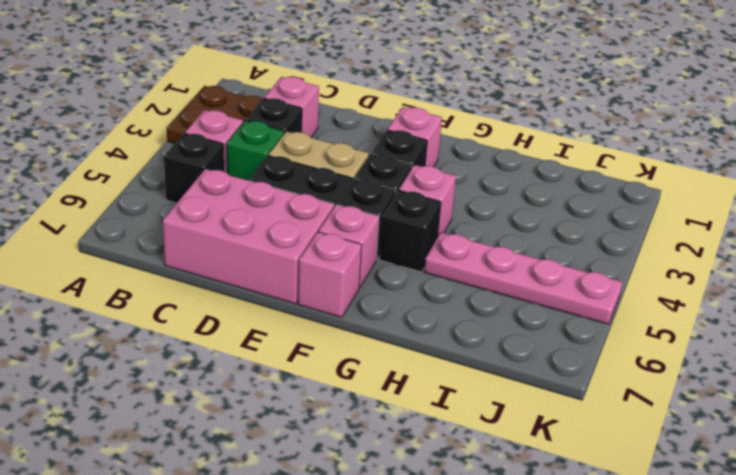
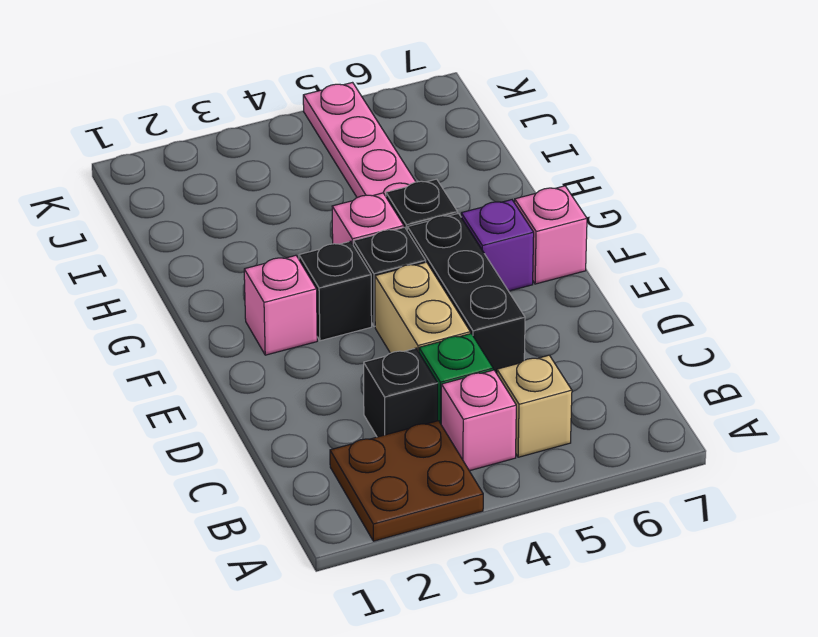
black 1x1 brick [164,133,224,203] -> tan 1x1 brick [497,355,572,457]
pink 1x1 brick [264,77,319,137] -> none
pink 2x3 brick [163,169,334,304] -> none
pink 1x1 brick [319,205,379,288] -> purple 1x1 brick [461,200,534,291]

